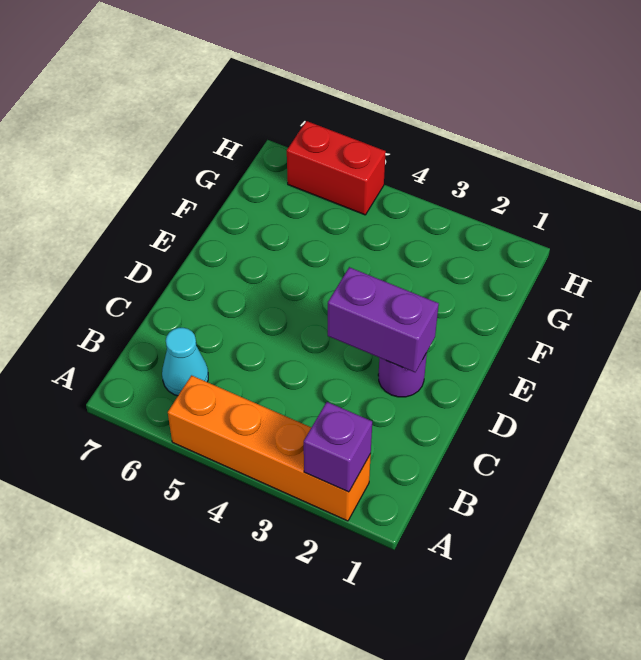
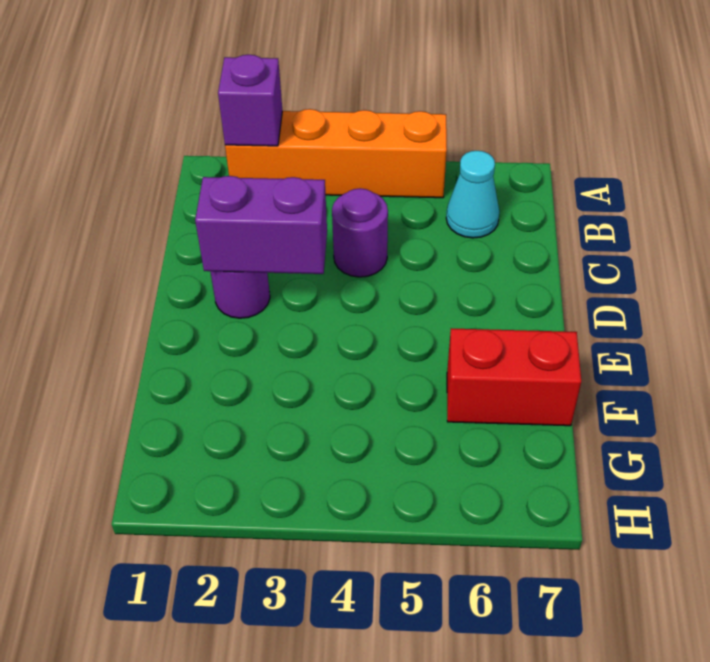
none -> purple 1x1 round brick [332,188,388,277]
red 1x2 brick [287,121,386,215] -> red 1x2 brick moved to [447,328,581,426]

